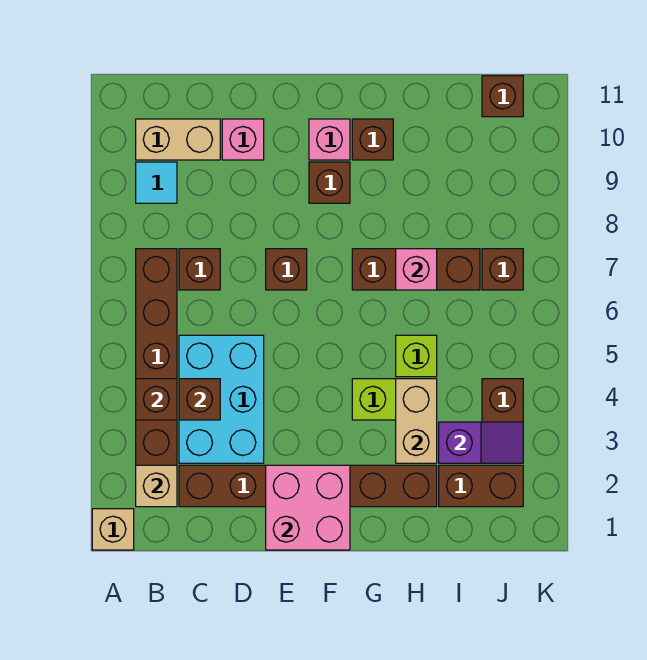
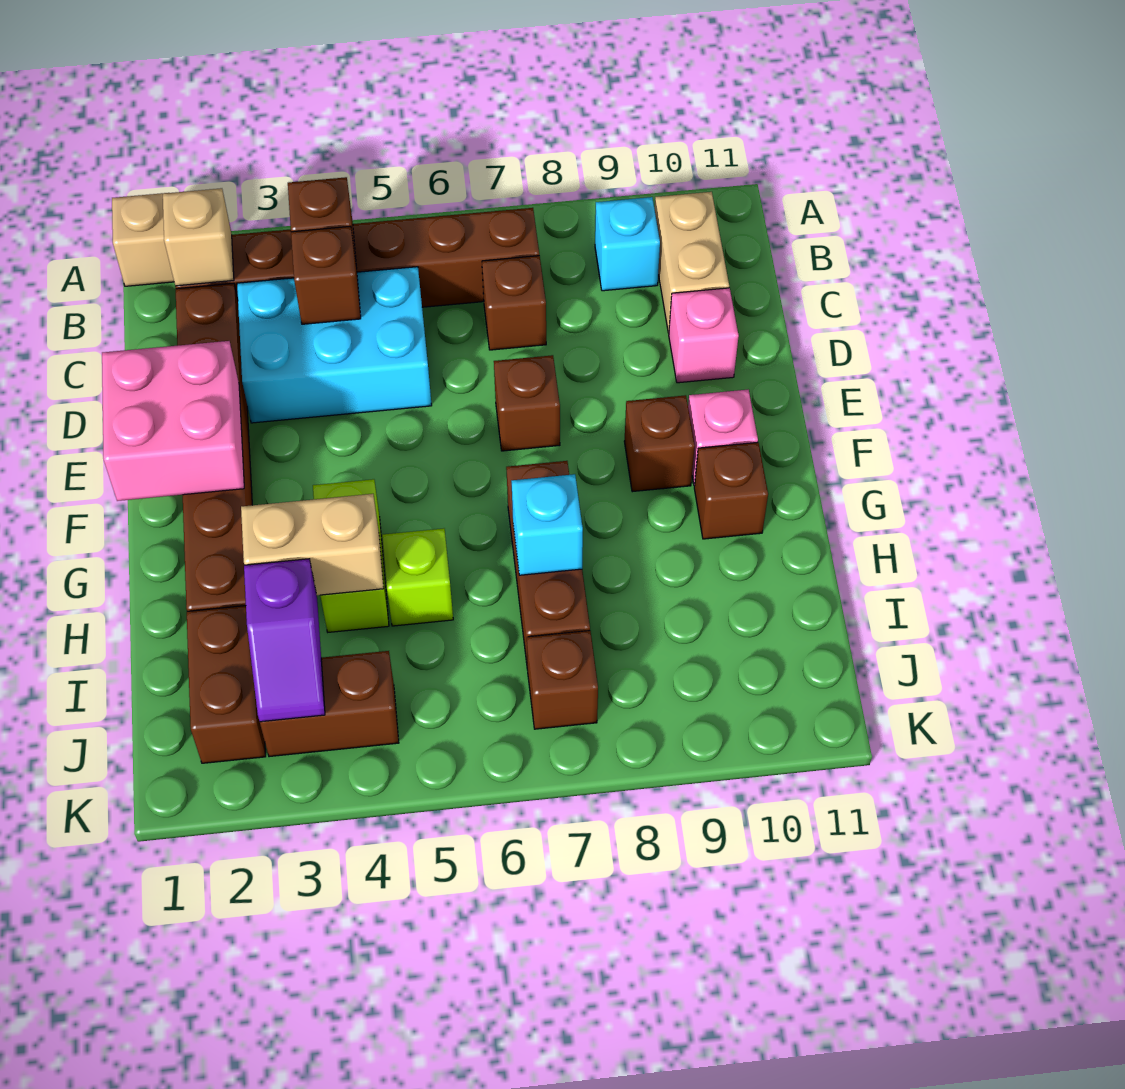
cyan 1x1 tile [136,162,177,203] -> cyan 1x1 brick [595,197,660,291]
pink 1x1 brick [396,249,437,290] -> cyan 1x1 brick [511,474,583,575]
brown 1x1 brick [482,76,523,117] -> none

